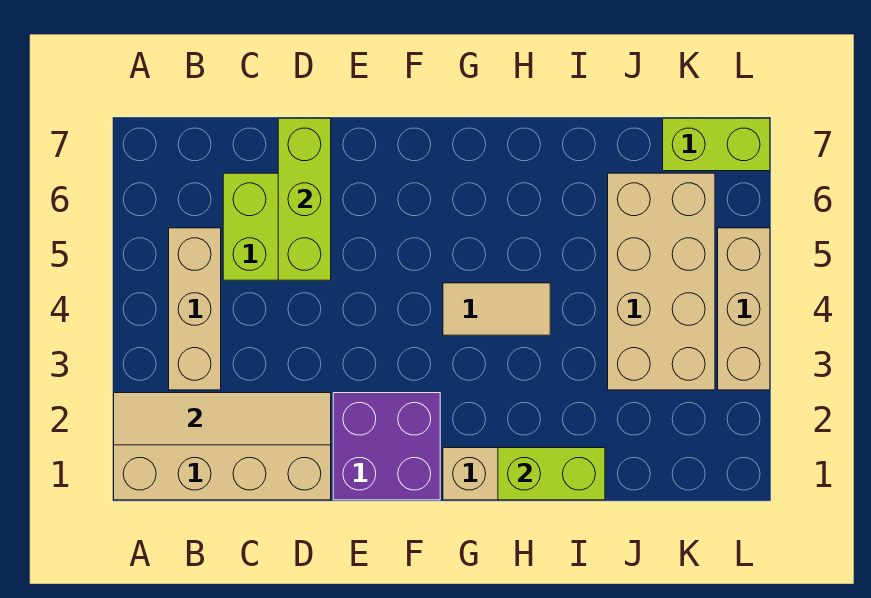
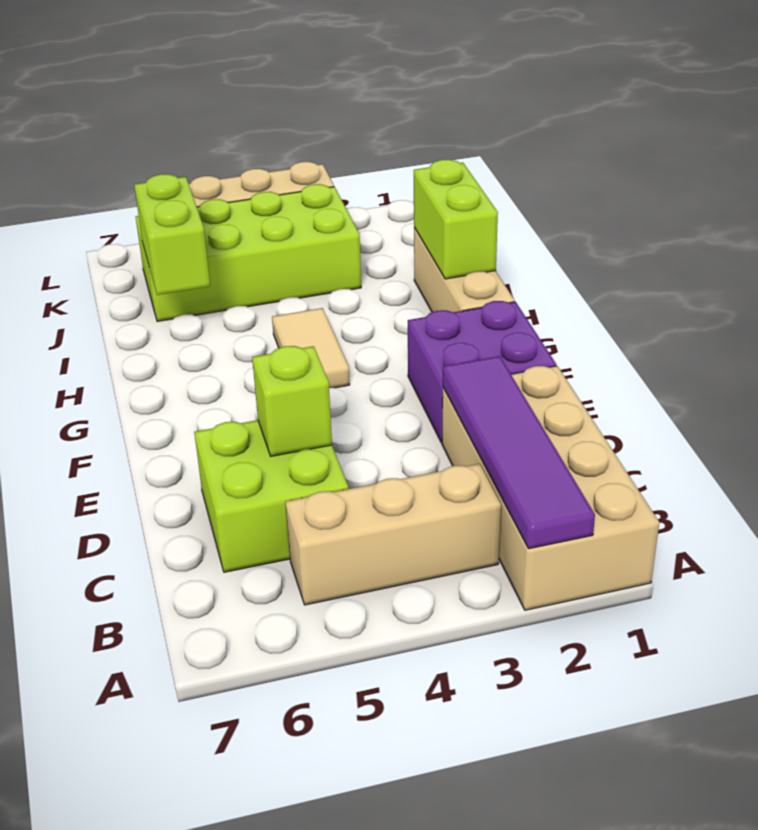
tan 1x4 tile [114,393,331,445] -> purple 1x4 tile [443,356,595,549]
lime 1x3 brick [278,118,331,280] -> lime 1x1 brick [252,346,332,456]
tan 2x4 brick [608,173,715,390] -> lime 2x4 brick [136,184,361,322]
lime 1x2 brick [663,118,770,171] -> lime 1x2 brick moved to [134,174,210,295]

